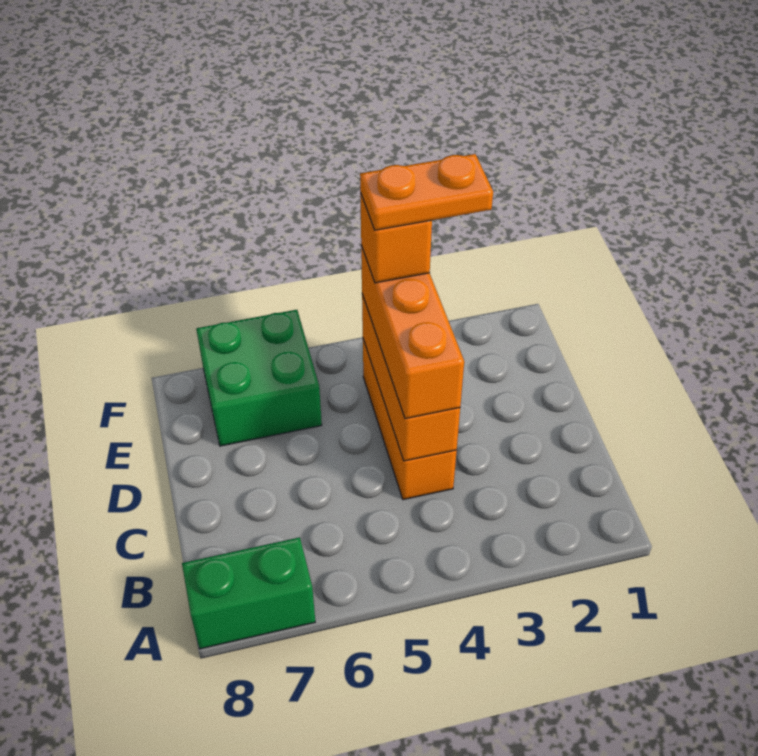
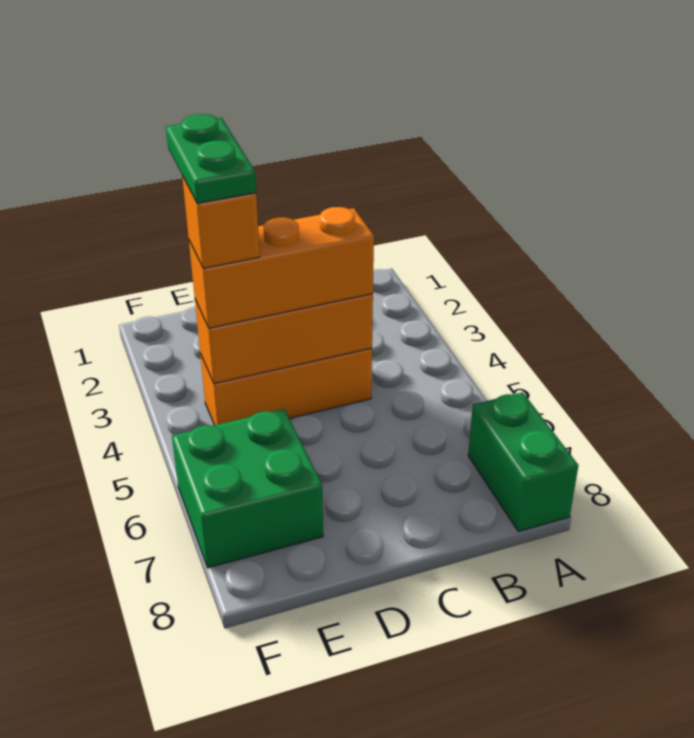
orange 1x2 plate [360,154,493,230] -> green 1x2 plate [166,114,256,204]

